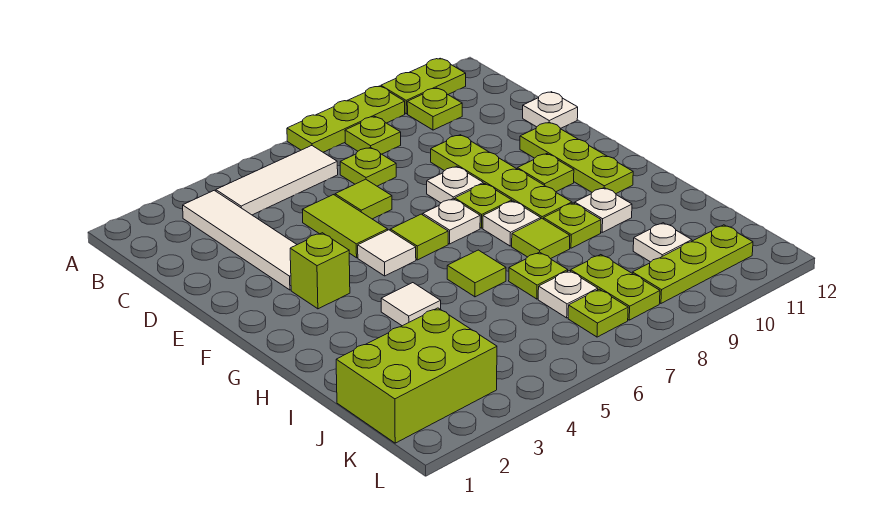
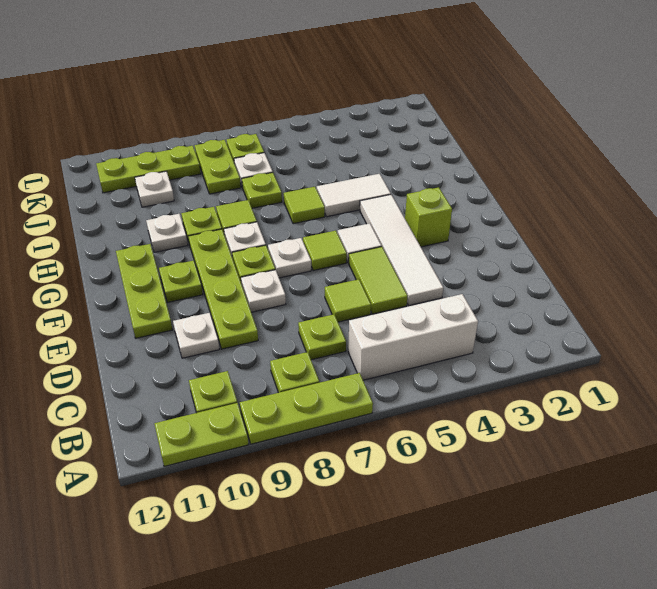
white 1x4 tile [183,190,297,290] -> white 1x4 tile moved to [360,195,443,306]
white 1x3 tile [216,146,338,215] -> white 1x3 brick [348,294,478,380]
white 1x1 plate [523,92,578,129] -> white 1x1 plate moved to [173,313,219,358]
white 1x1 tile [381,283,441,326] -> white 1x2 tile [317,174,391,217]
lime 2x3 brick [336,308,497,443] -> none

